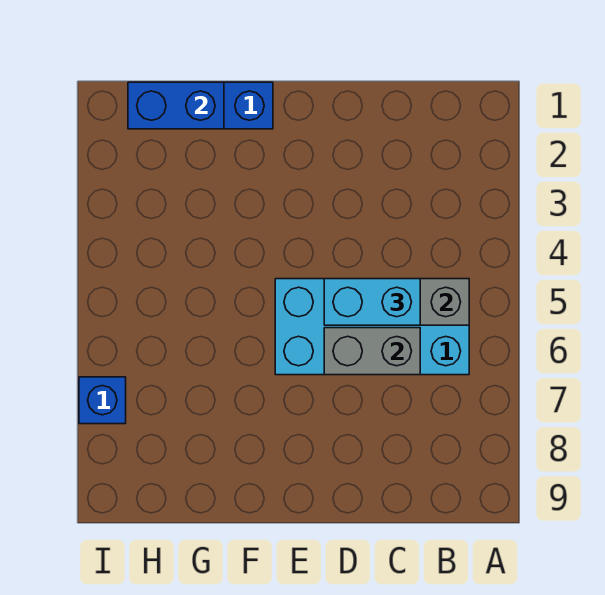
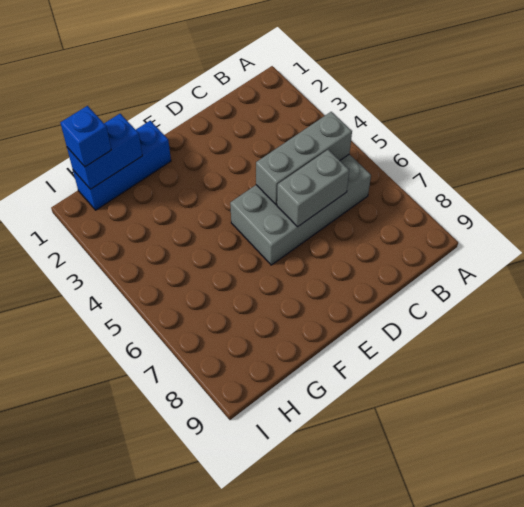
cyan 2x4 brick [275,279,469,375] -> grey 2x4 brick [230,154,371,265]
cyan 1x2 brick [324,279,420,325] -> none
blue 1x1 brick [79,377,126,424] -> blue 1x1 brick moved to [60,106,111,167]

